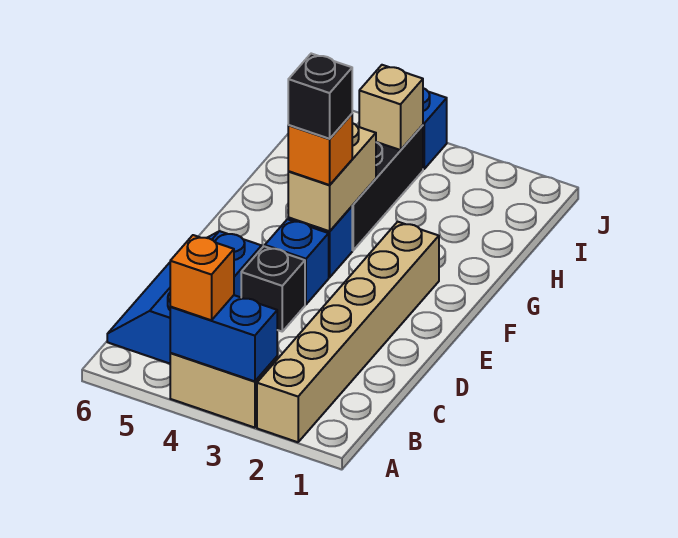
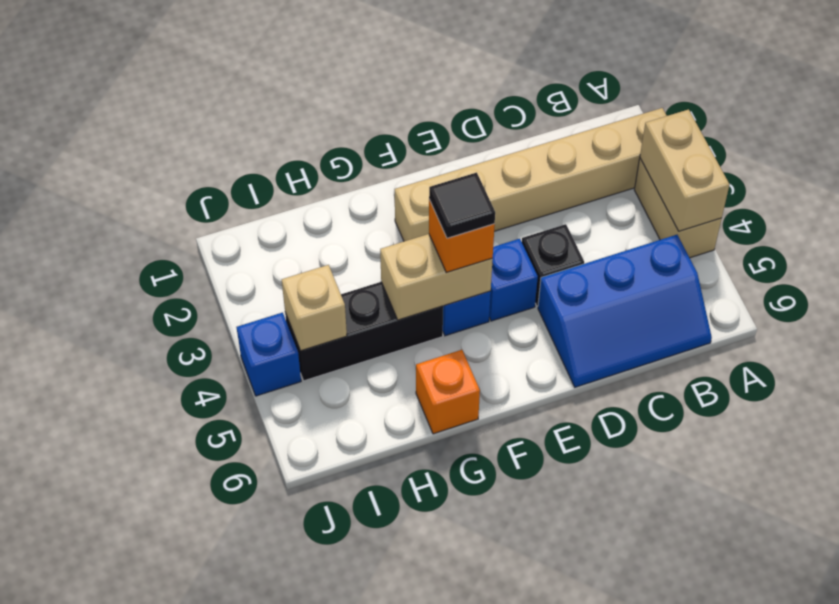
blue 1x2 brick [170,295,277,381] -> tan 1x2 brick [640,109,730,231]
orange 1x1 brick [170,235,234,320] -> orange 1x1 brick moved to [416,350,480,434]
black 1x1 brick [288,54,352,139] -> black 1x1 tile [429,172,495,238]

